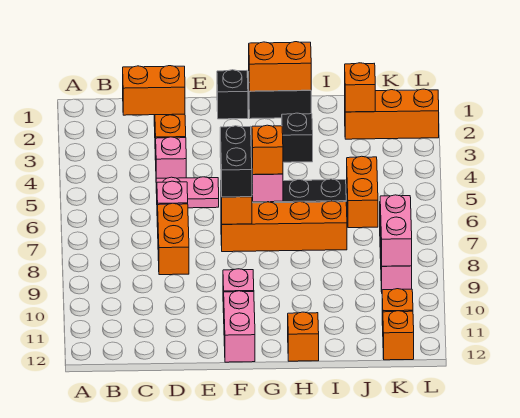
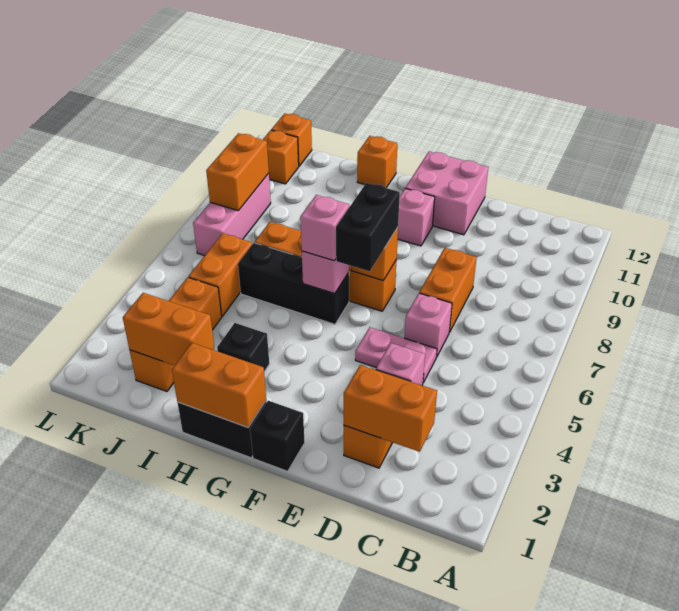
pink 1x2 brick [224,291,255,362] -> pink 2x2 brick [405,151,488,235]
orange 1x1 brick [252,125,283,175] -> pink 1x1 brick [300,195,349,261]
orange 1x3 brick [345,89,439,139] -> orange 1x3 brick turned to [130,277,222,391]
orange 1x1 brick [345,63,375,112] -> orange 1x2 brick [123,293,214,366]
pink 1x2 brick [380,195,412,266] -> orange 1x2 brick [206,133,269,211]

